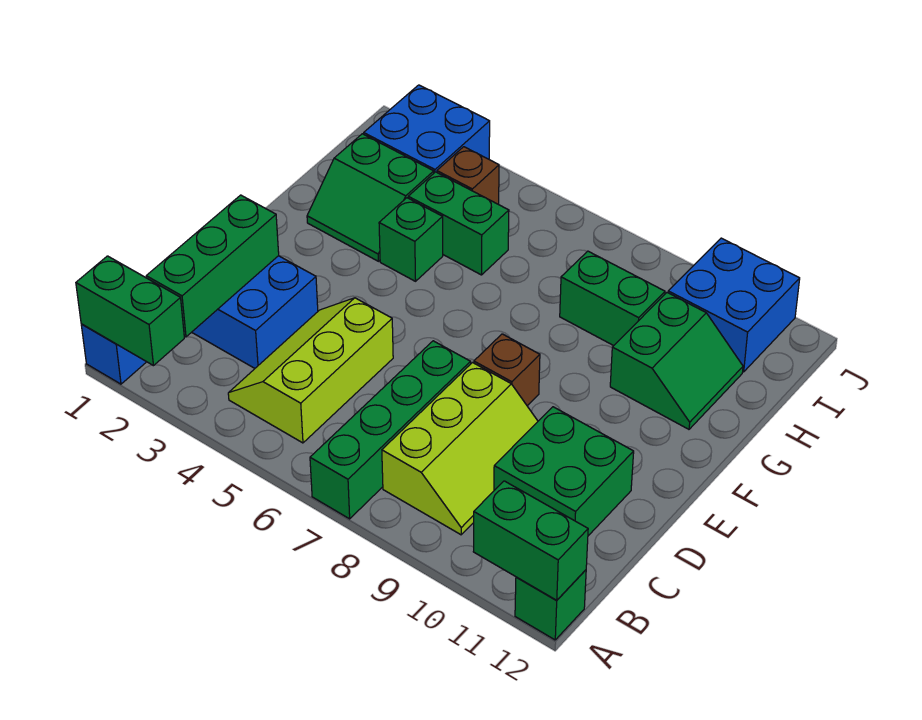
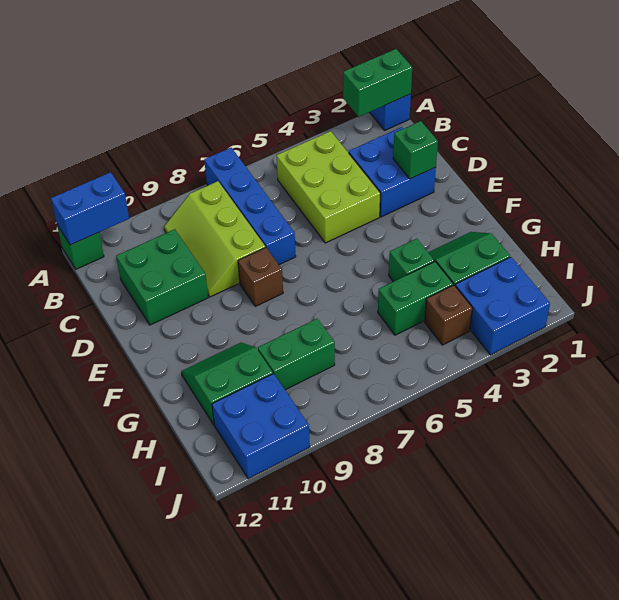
green 1x4 brick [310,341,471,519] -> blue 1x4 brick [204,148,296,265]
green 1x2 brick [473,481,588,600] -> blue 1x2 brick [51,172,129,245]
green 1x3 brick [146,195,279,337] -> green 1x1 brick [393,121,438,179]
lime 2x3 slope [228,298,393,443] -> lime 2x3 brick [277,131,380,243]
green 2x2 slope [610,293,743,429] -> green 2x2 slope turned to [181,343,273,425]

